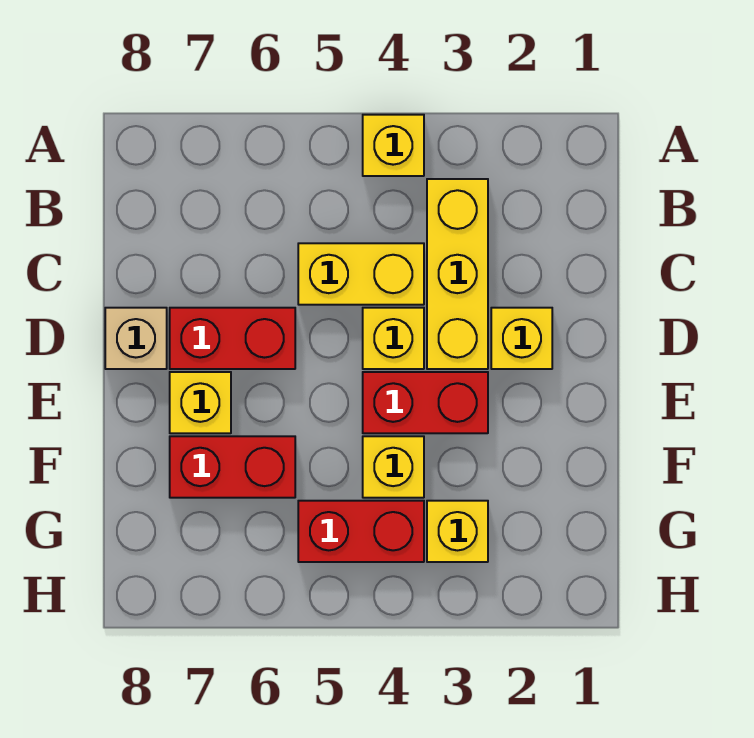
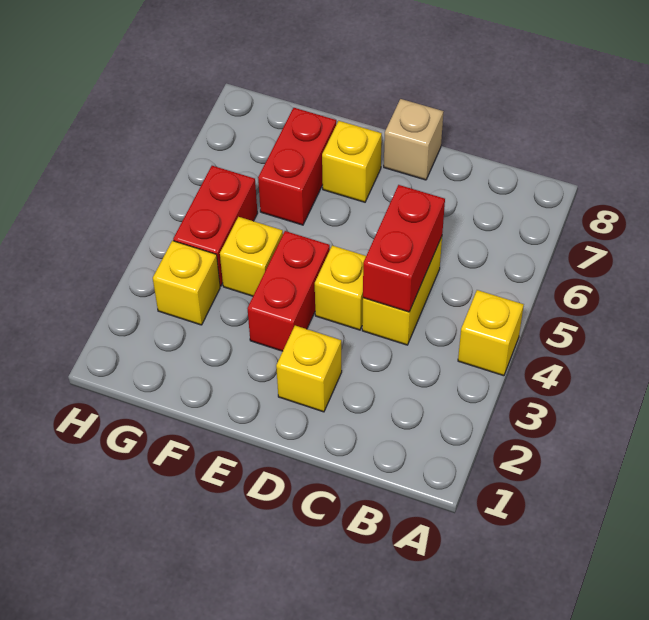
yellow 1x3 brick [427,179,488,369] -> none
red 1x2 brick [170,308,295,369] -> red 1x2 brick moved to [363,185,445,312]

